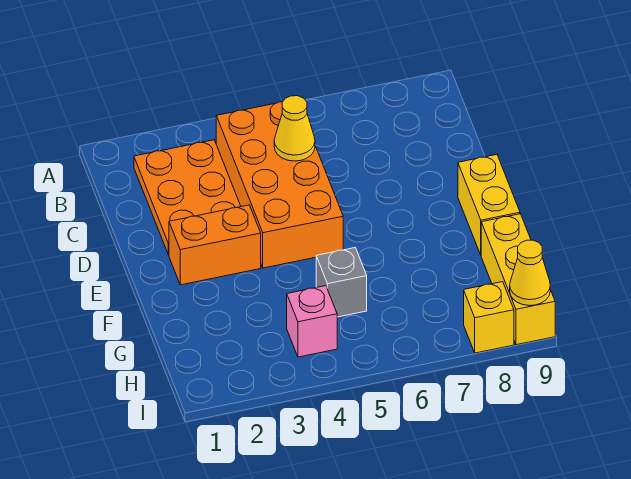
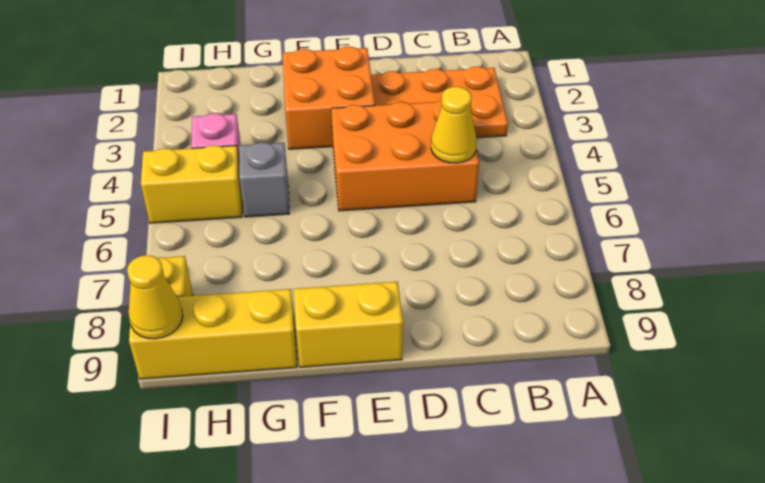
orange 2x4 brick [216,102,343,268] -> orange 2x3 brick [331,100,479,211]
orange 1x2 brick [169,205,261,285] -> orange 2x2 brick [282,47,375,149]
none -> yellow 1x2 brick [141,145,242,223]

